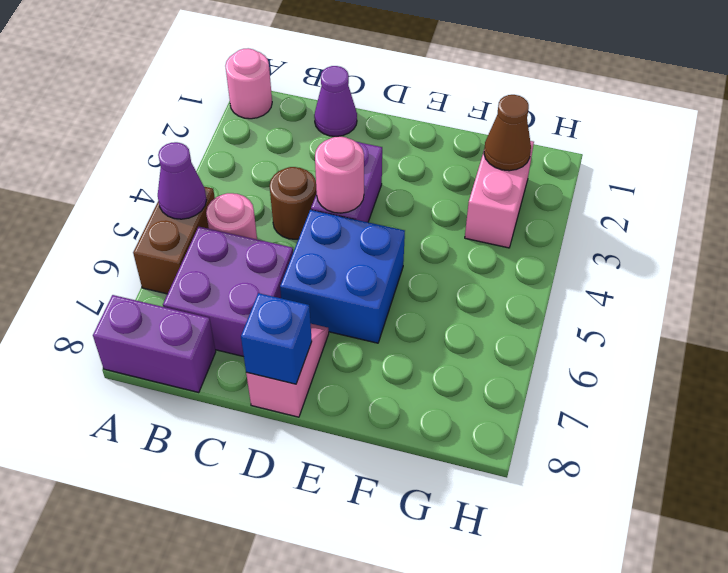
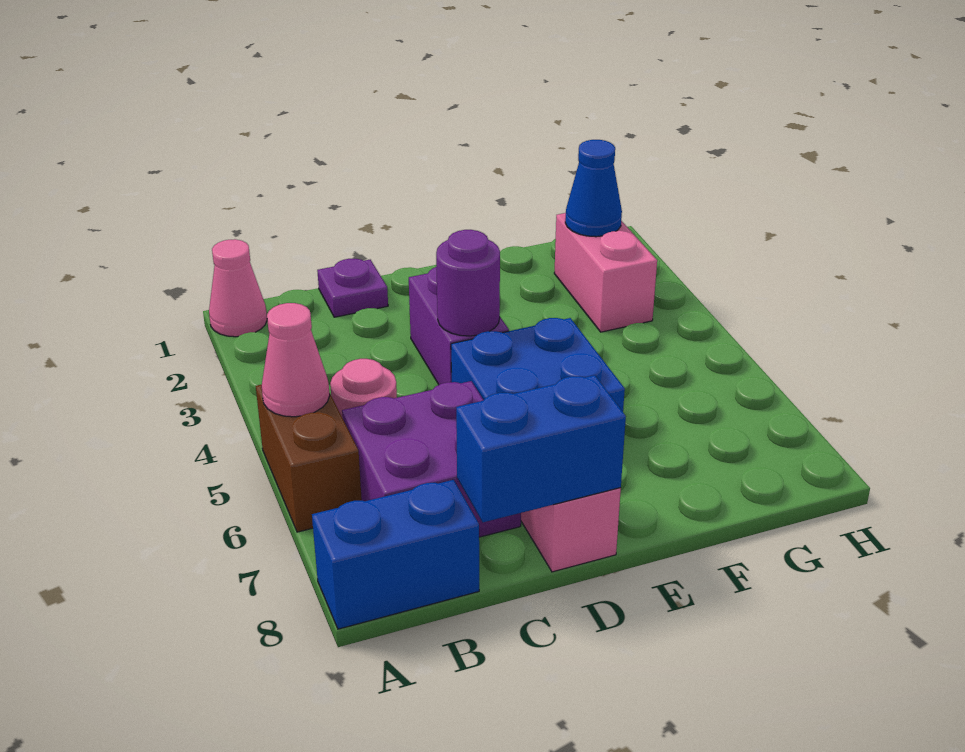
pink 1x1 round brick [225,48,272,119] -> pink 1x1 cone [209,239,267,337]
purple 1x1 cone [158,142,206,219] -> pink 1x1 cone [262,303,330,417]
purple 1x2 brick [93,295,216,393] -> blue 1x2 brick [312,480,479,629]
purple 1x1 cone [314,66,357,137] -> purple 1x1 plate [317,259,388,317]
brown 1x1 round brick [270,167,317,239] -> none
pink 1x1 round brick [315,136,364,213] -> purple 1x1 round brick [436,230,500,336]
blue 1x1 brick [241,293,312,384] -> blue 1x2 brick [456,375,626,522]
brown 1x1 cone [484,95,531,171] -> blue 1x1 cone [565,140,622,237]

